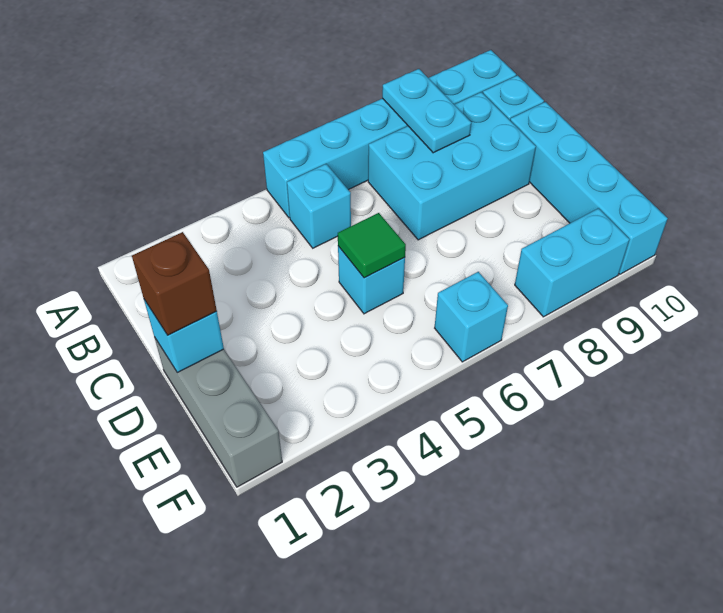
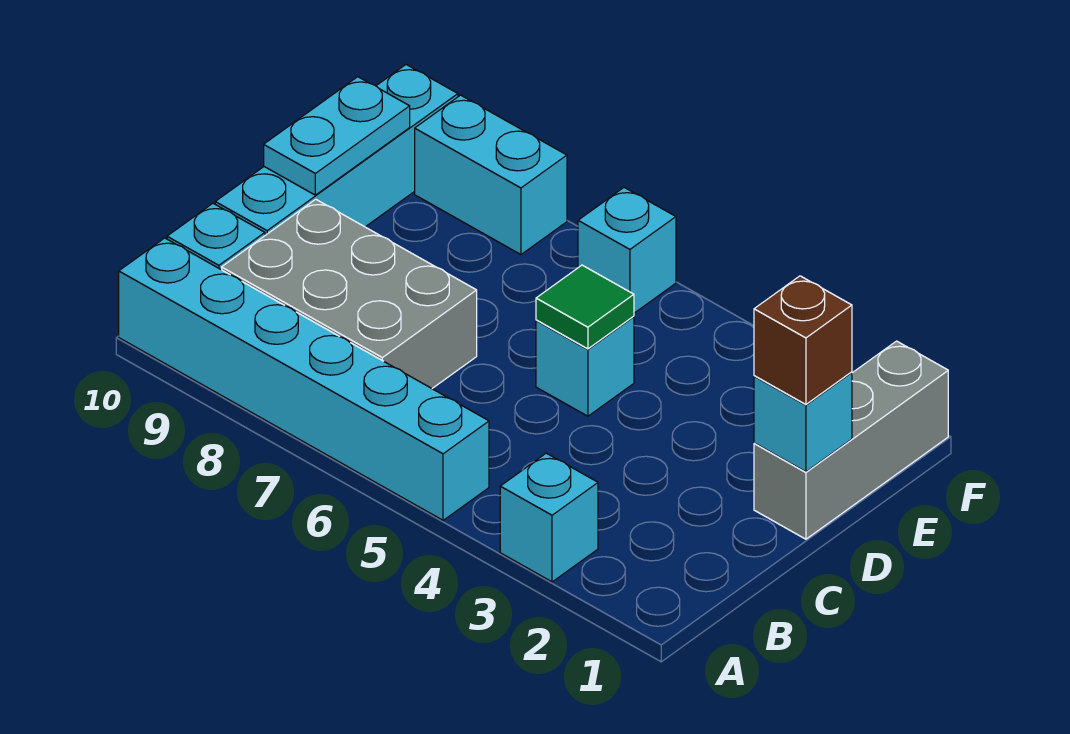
cyan 1x2 plate [382,69,471,153] -> cyan 1x2 plate moved to [264,77,410,195]
cyan 1x1 brick [287,164,351,248] -> cyan 1x1 brick moved to [500,453,598,582]
cyan 2x3 brick [368,92,536,240] -> grey 2x3 brick [222,199,477,388]

